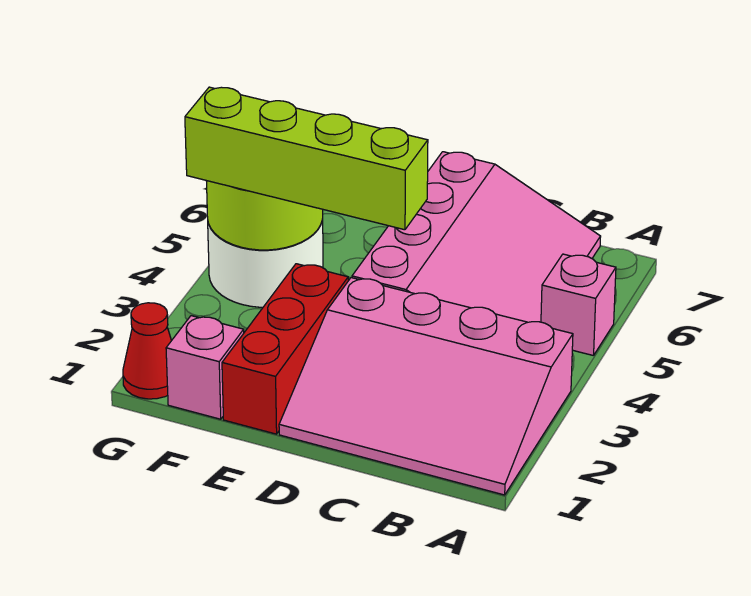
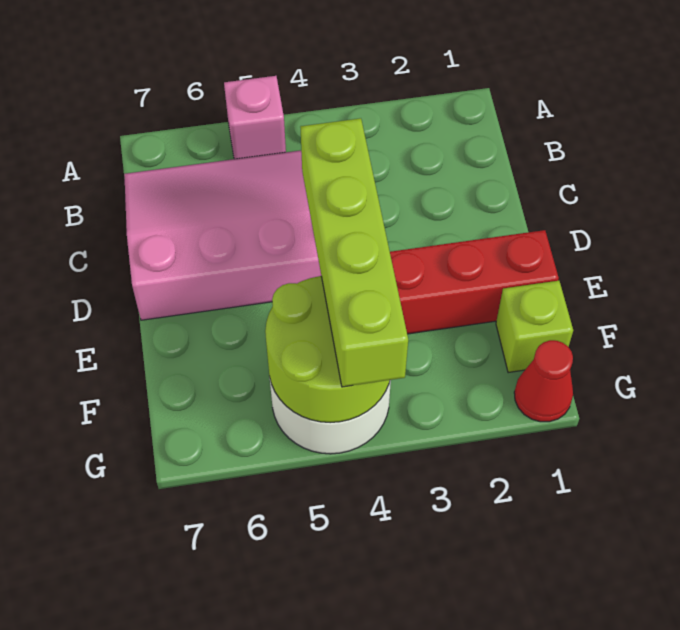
pink 3x4 slope [279,278,573,495] -> none
pink 1x1 brick [166,316,244,419] -> lime 1x1 brick [496,281,573,373]

